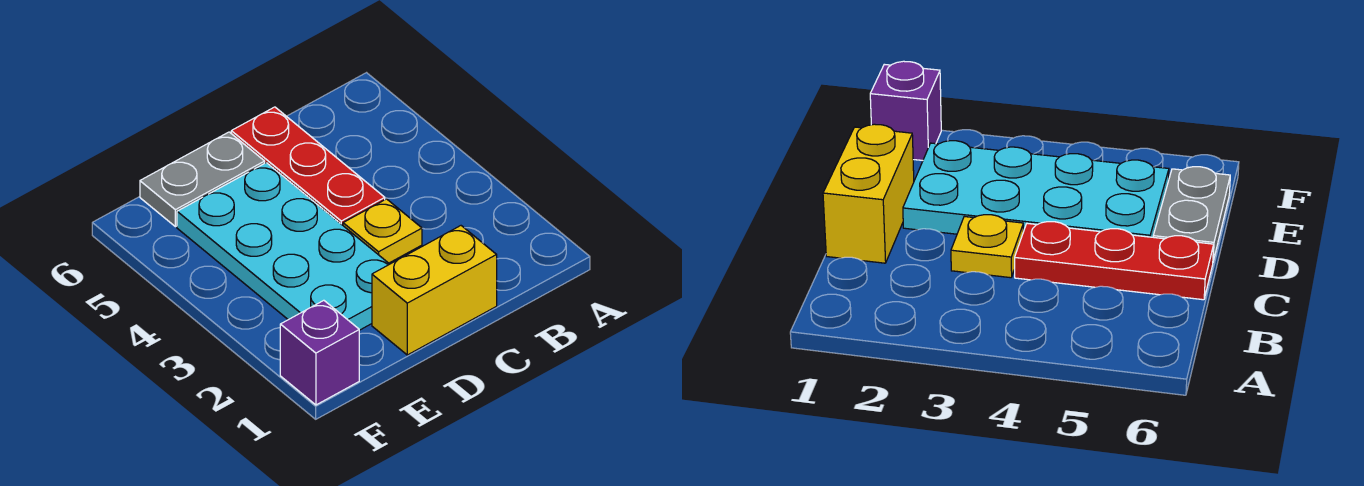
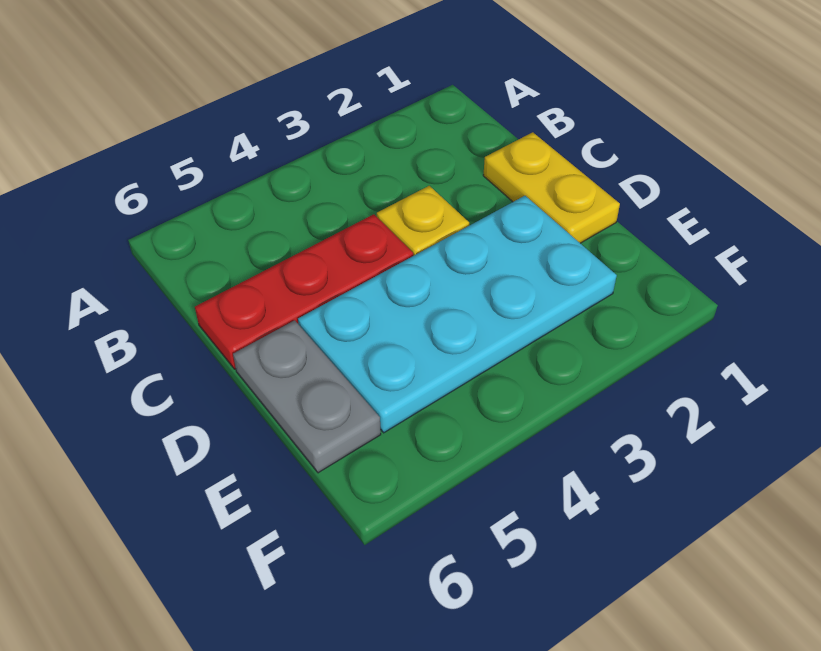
yellow 1x2 brick [372,226,497,355] -> yellow 1x2 plate [483,132,620,243]
purple 1x1 brick [280,300,359,405] -> none

